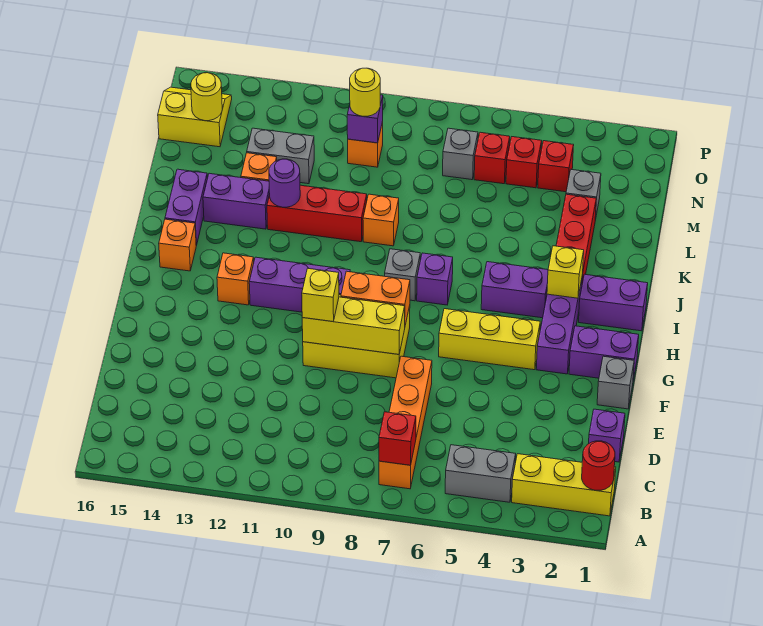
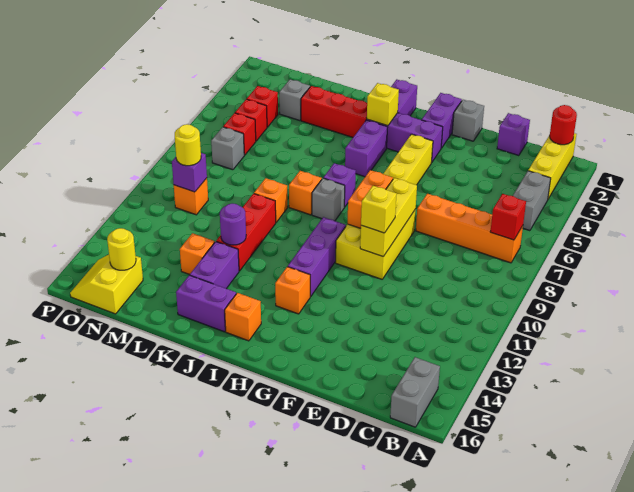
none -> orange 1x1 brick [289,171,322,215]
grey 1x2 brick [247,128,314,184] -> grey 1x2 brick moved to [390,357,440,427]

